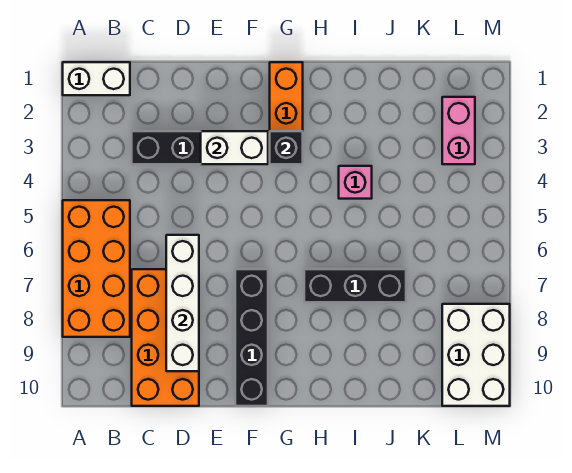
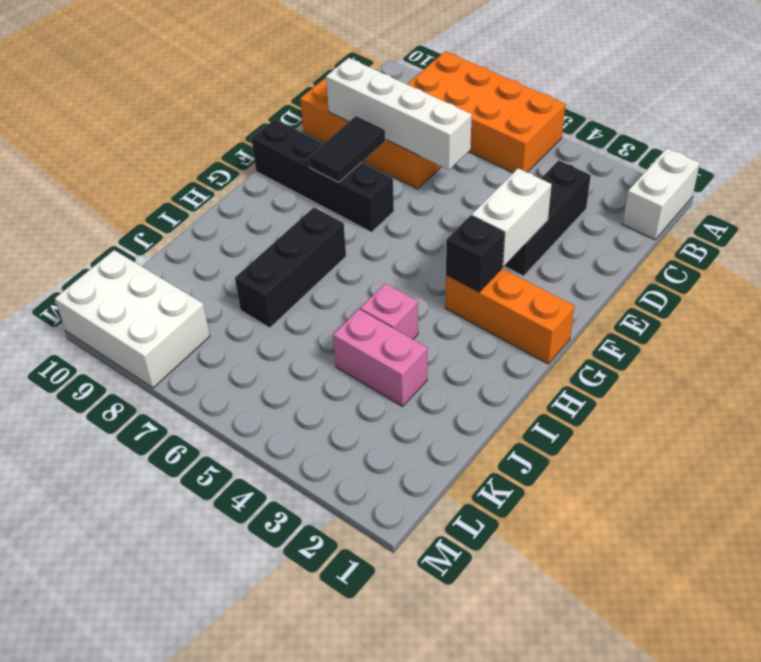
none -> black 1x2 tile [309,116,385,182]
pink 1x2 brick [442,97,475,164] -> pink 1x2 brick moved to [333,309,427,406]

